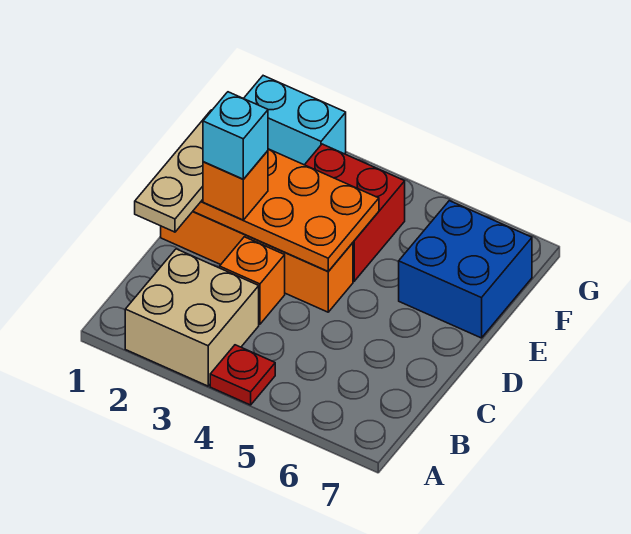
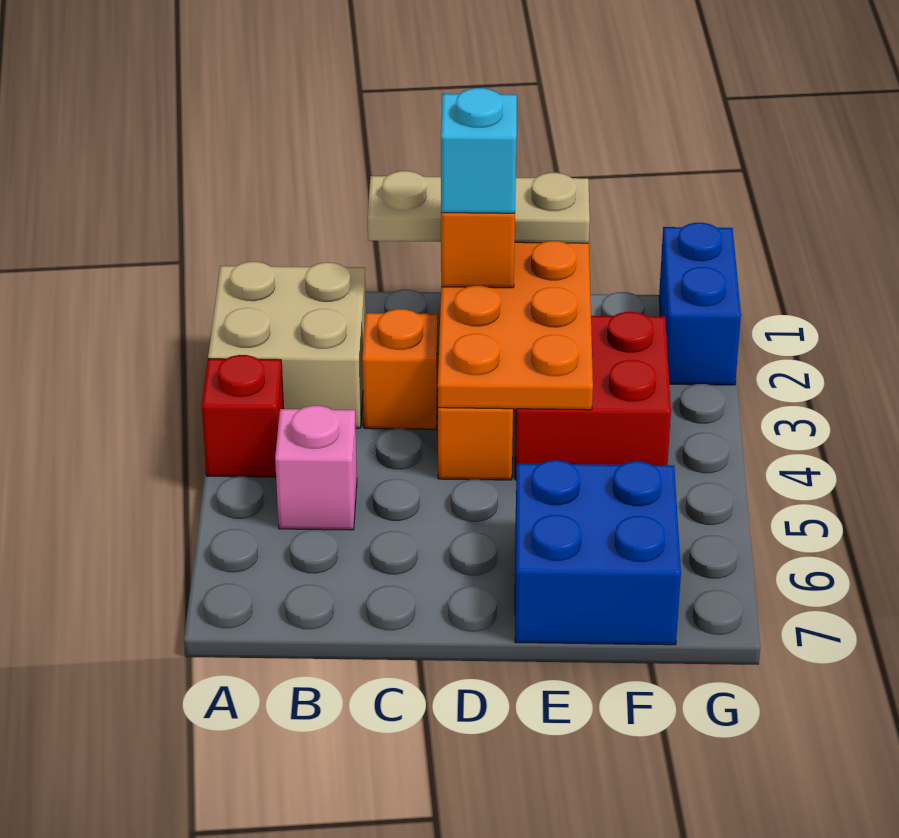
red 1x1 plate [210,345,275,405] -> red 1x1 brick [202,355,284,477]
none -> pink 1x1 brick [275,406,357,530]
cyan 1x2 brick [244,76,346,165] -> blue 1x2 brick [659,223,741,385]

